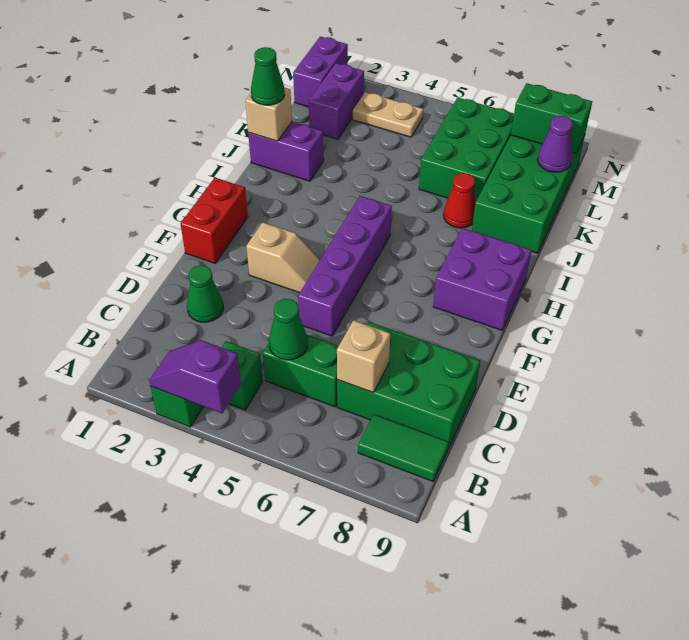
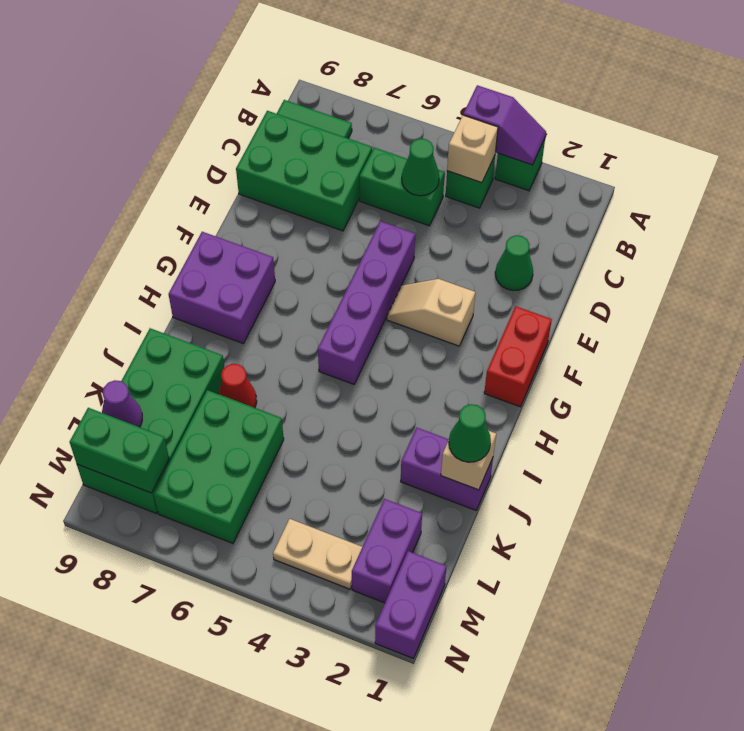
tan 1x1 brick [337,320,390,392] -> tan 1x1 brick moved to [447,115,498,183]

